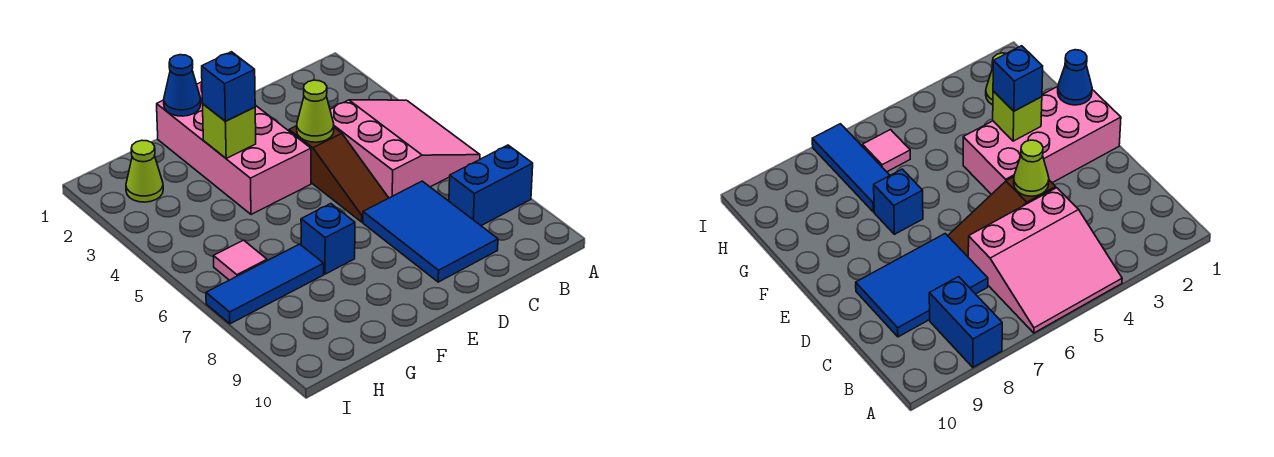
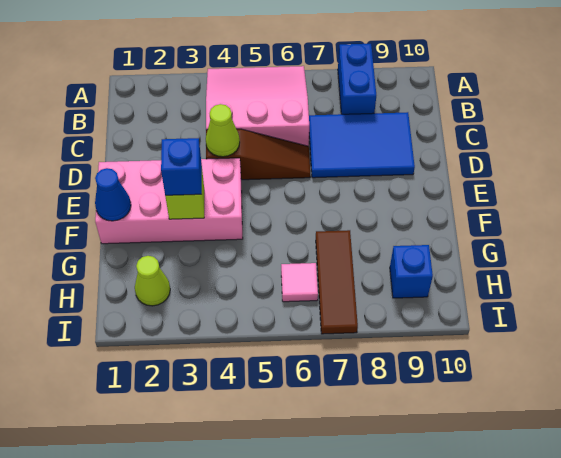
blue 1x1 brick [301,204,355,274] -> blue 1x1 brick moved to [390,245,433,298]
blue 1x3 tile [206,244,324,324] -> brown 1x3 tile [316,230,358,334]

